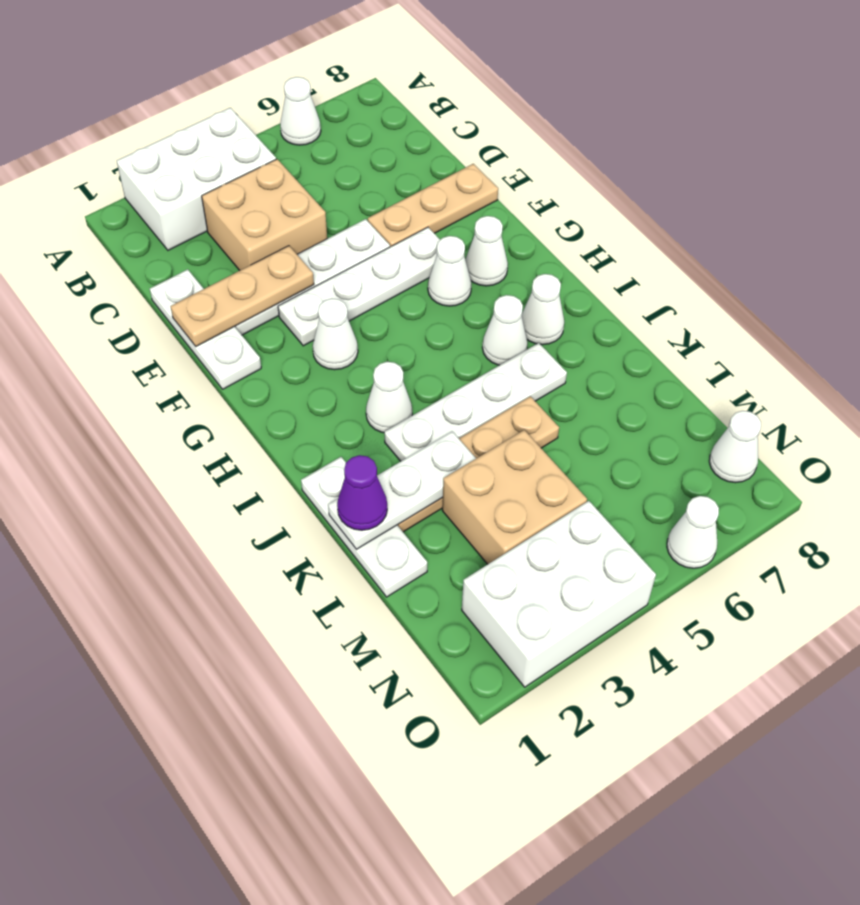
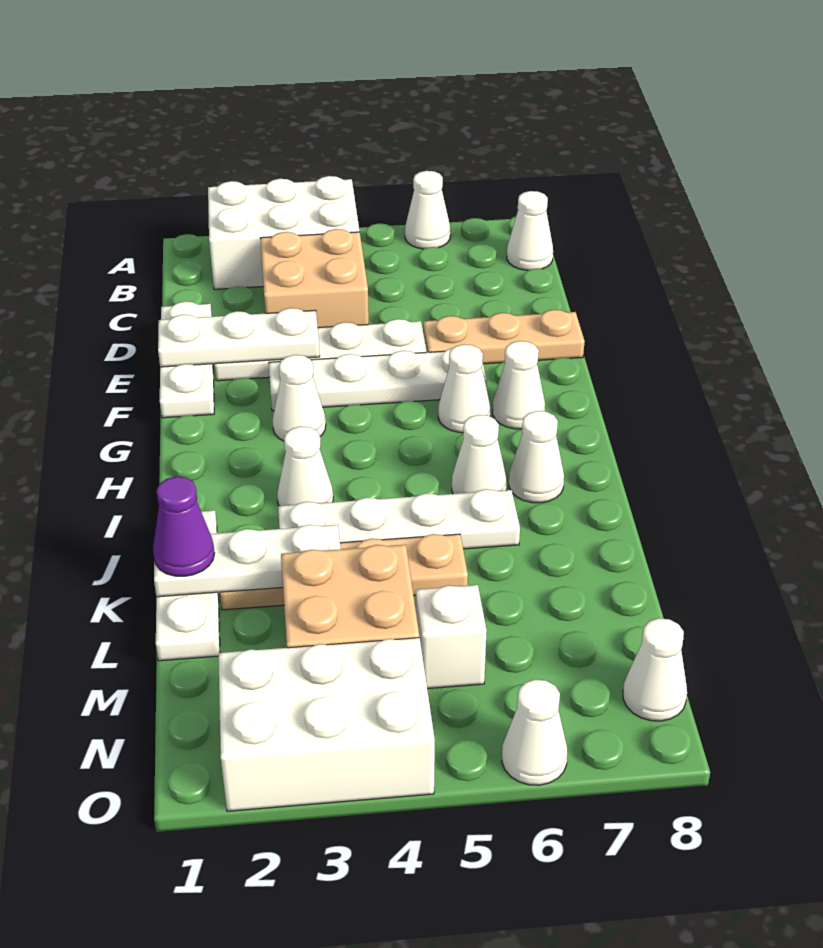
none -> white 1x1 cone [507,191,553,270]
tan 1x3 plate [171,246,314,346] -> white 1x3 plate [158,308,320,367]
none -> white 1x1 brick [416,585,487,689]

